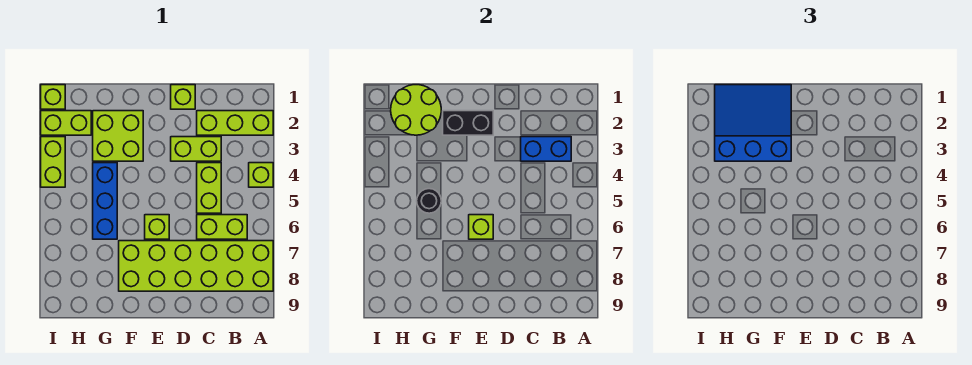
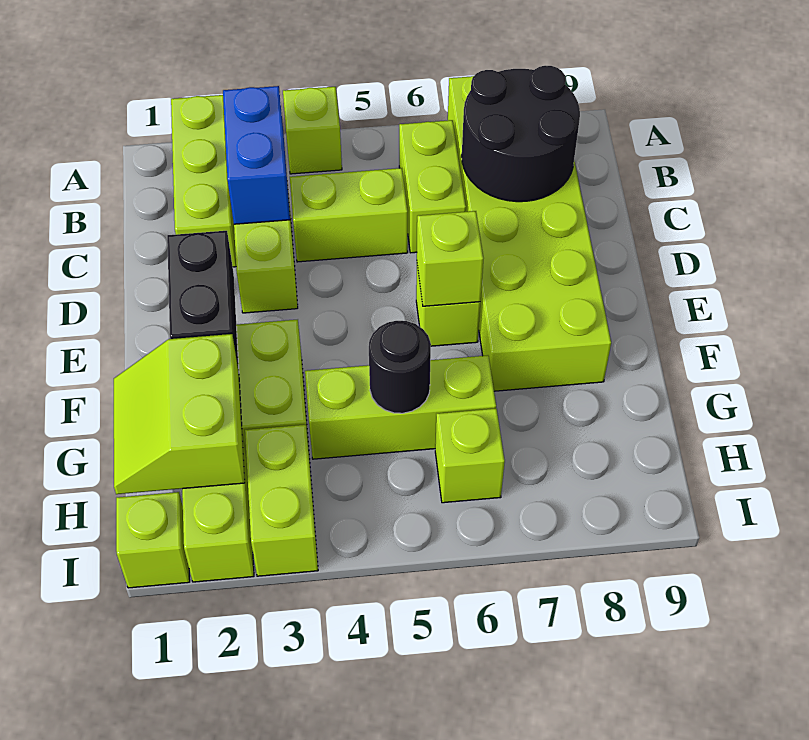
none -> black 2x2 round brick [462,66,580,202]
lime 1x1 brick [171,85,195,109] -> lime 1x1 brick moved to [435,408,505,503]
blue 3x3 slope [715,85,791,161] -> none
lime 2x2 round brick [391,85,441,135] -> lime 2x2 slope [114,334,245,494]
blue 1x3 brick [93,163,117,239] -> lime 1x3 brick [305,355,496,459]
lime 1x2 brick [41,137,65,187] -> lime 1x2 brick turned to [245,425,318,576]

